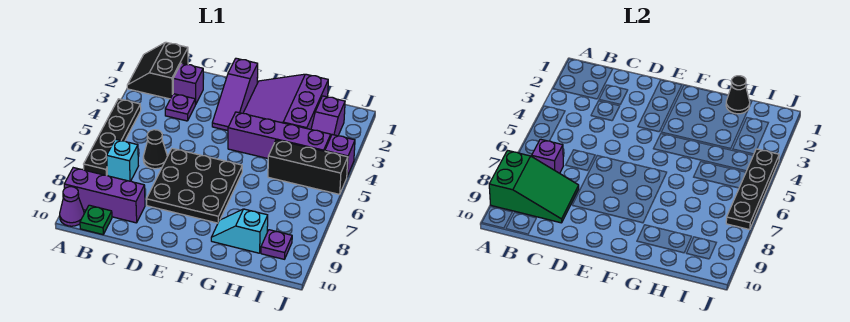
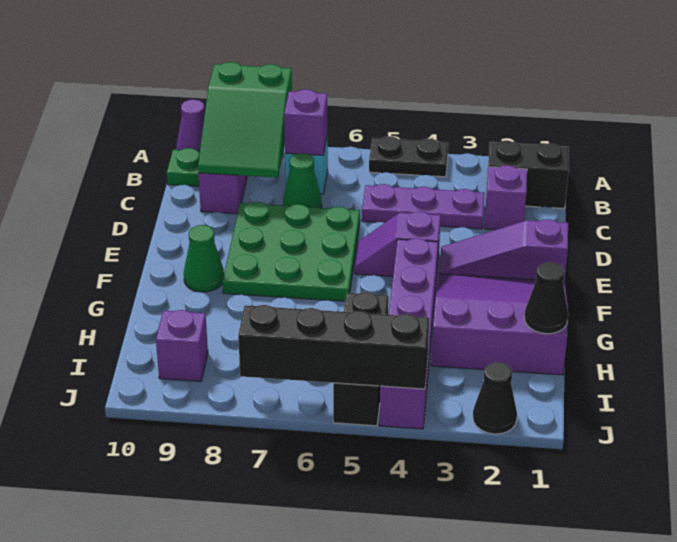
black 1x4 plate [84,99,141,175] -> black 1x2 plate [369,136,448,177]
purple 1x1 plate [165,94,195,121] -> purple 1x3 plate [362,184,485,229]
black 1x1 cone [143,130,167,169] -> black 1x1 cone moved to [473,362,517,434]
none -> green 1x1 cone [283,153,322,208]
black 3x3 plate [146,148,242,223] -> green 3x3 plate [223,202,360,301]
none -> green 1x1 cone [184,225,224,292]
cyan 1x2 slope [211,209,268,253] -> none
purple 1x2 slope [311,96,345,136] -> purple 1x2 slope moved to [355,211,441,276]
purple 1x1 plate [261,230,292,259] -> purple 1x1 brick [156,310,208,381]
black 1x4 plate [726,149,779,230] -> black 1x4 brick [238,305,429,389]

